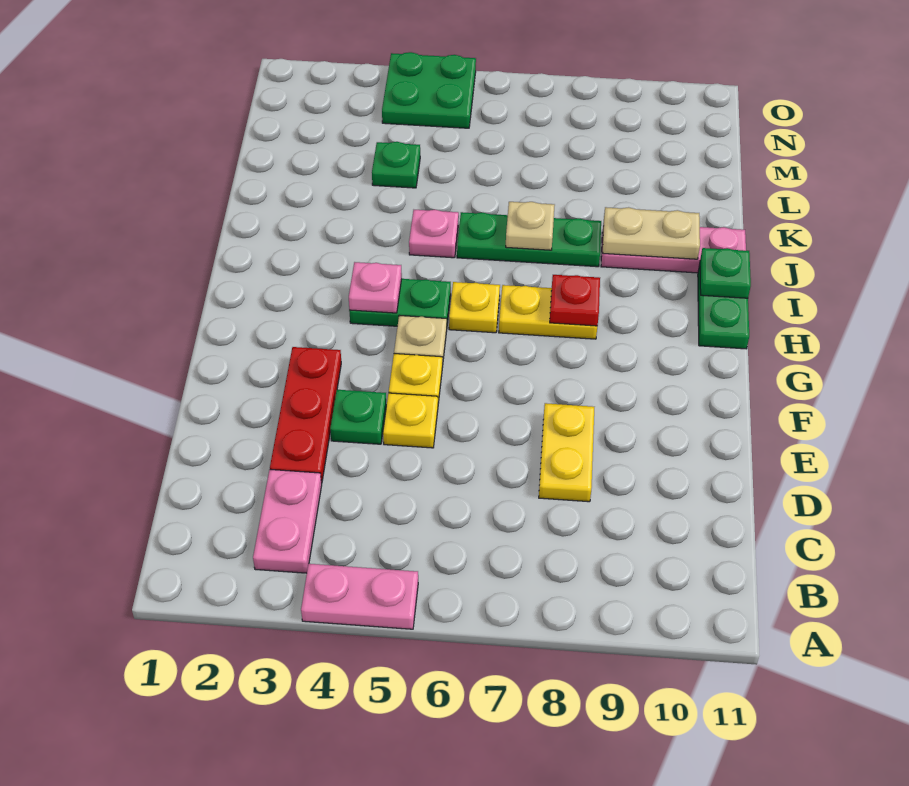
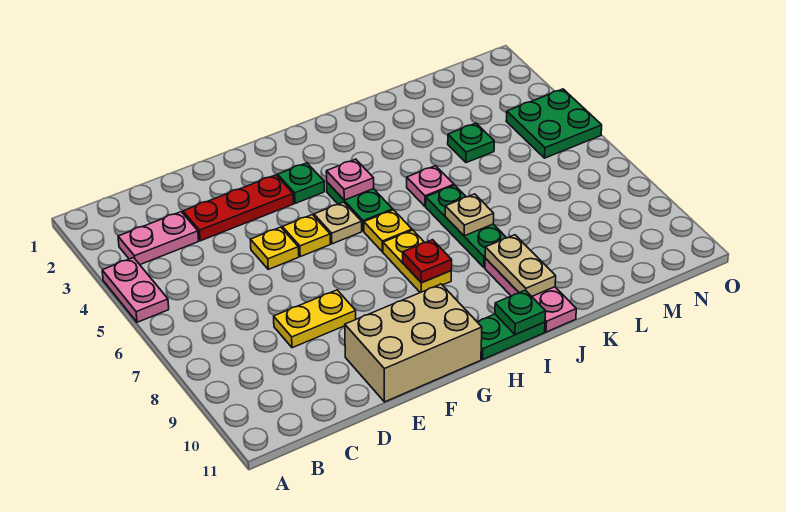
green 1x1 plate [330,390,386,444] -> green 1x1 plate moved to [278,163,325,203]
none -> tan 2x3 brick [345,284,482,402]

